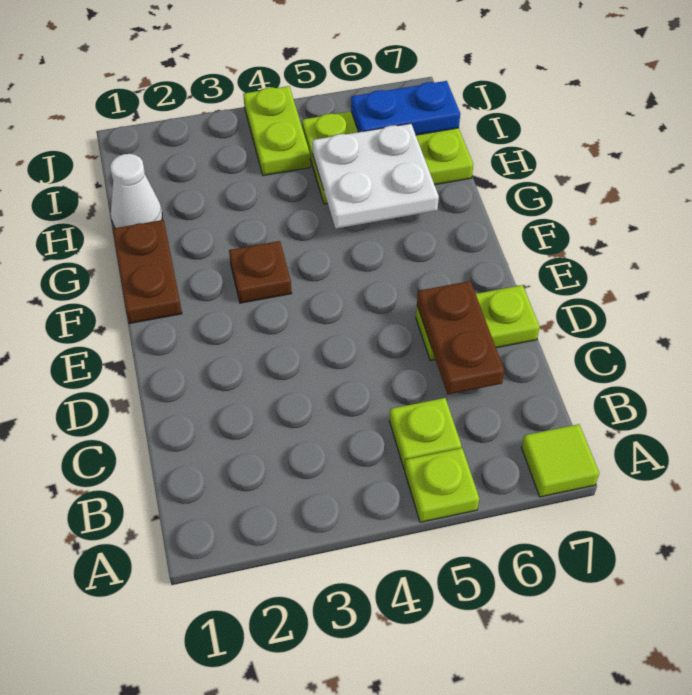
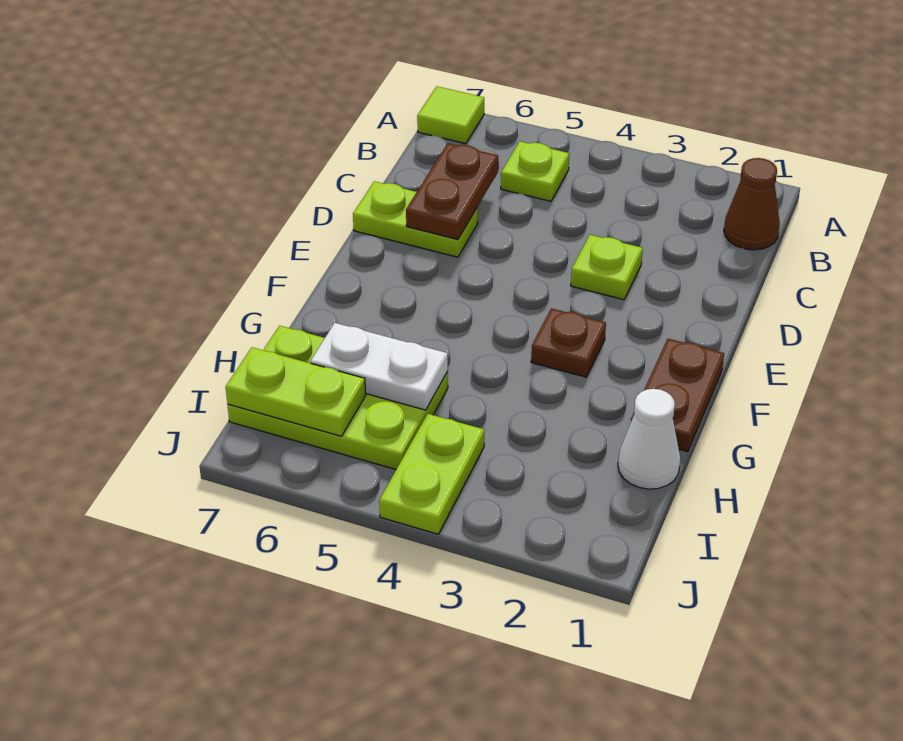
lime 1x1 plate [405,448,479,522] -> lime 1x1 plate moved to [571,235,643,300]
none -> brown 1x1 cone [724,158,780,250]
white 2x2 plate [312,124,439,228] -> white 1x2 plate [310,323,448,410]
blue 1x2 plate [351,81,460,135] -> lime 1x2 plate [226,347,366,436]

